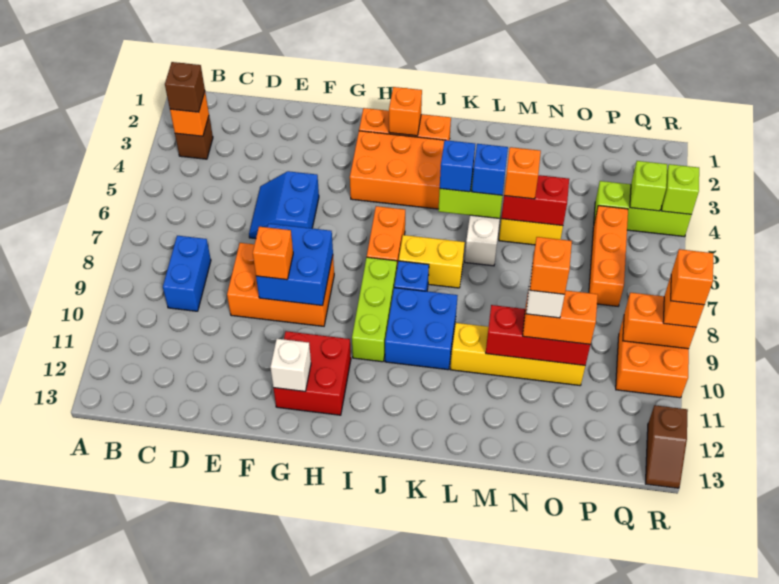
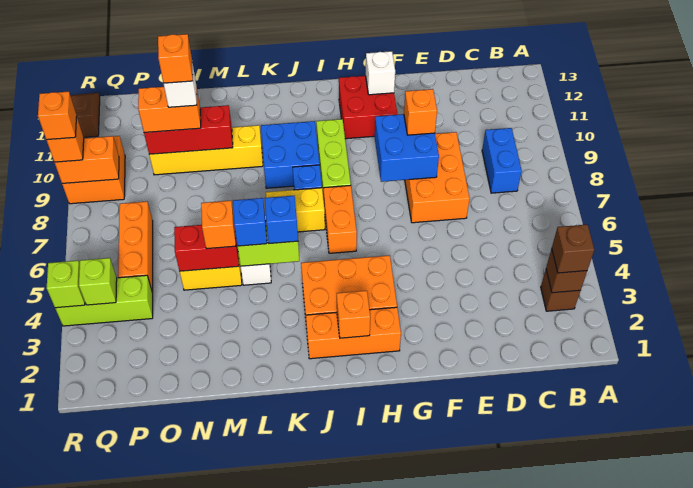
orange 1x1 brick [170,92,209,136] -> brown 1x1 brick [546,249,587,293]
blue 2x2 slope [249,171,319,239] -> none
orange 2x3 brick [227,243,334,326] -> orange 2x3 brick turned to [405,132,470,223]

